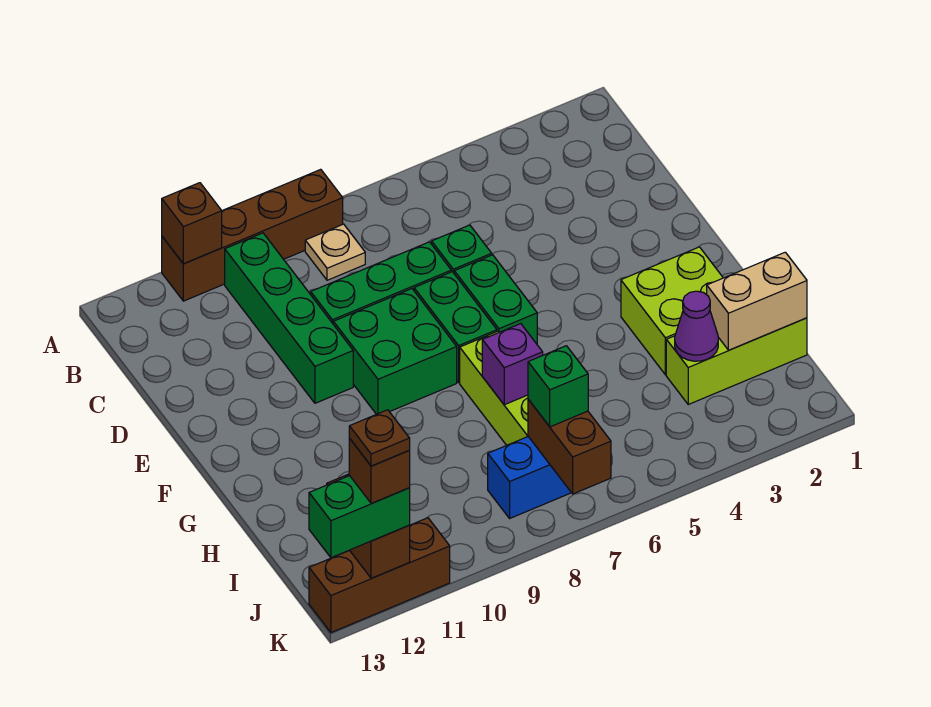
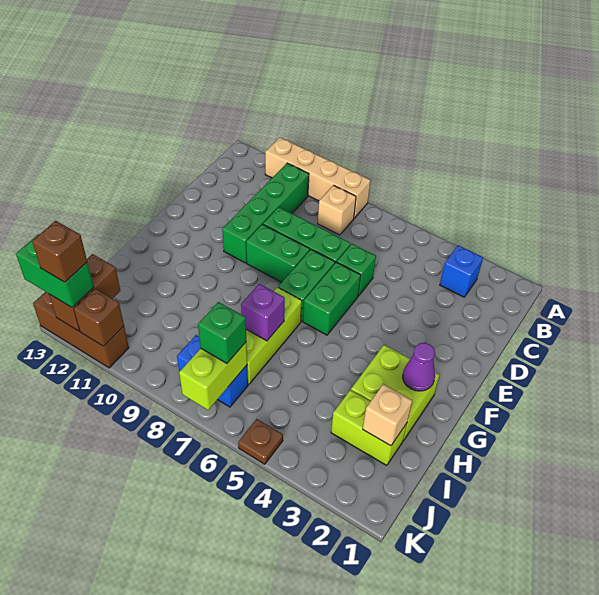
brown 1x4 brick [162,169,343,301] -> tan 1x4 brick [265,138,370,218]
brown 1x1 brick [162,183,222,264] -> brown 1x1 brick moved to [74,289,124,346]
none -> blue 1x1 brick [440,245,483,297]
tan 1x1 plate [305,224,365,280] -> tan 1x1 brick [318,185,356,235]
green 2x2 brick [333,289,457,414] -> green 1x2 brick [246,224,310,282]
lime 1x3 brick [666,318,807,404] -> lime 1x2 brick [331,390,407,466]
tan 1x2 brick [707,252,807,350] -> tan 1x1 brick [363,384,412,446]
purple 1x1 cone [675,291,718,361] -> purple 1x1 cone moved to [403,343,435,391]
brown 1x2 brick [528,399,611,494] -> lime 1x2 brick [179,342,247,410]
brown 1x1 plate [349,410,410,466] -> brown 1x1 plate moved to [238,419,283,464]

